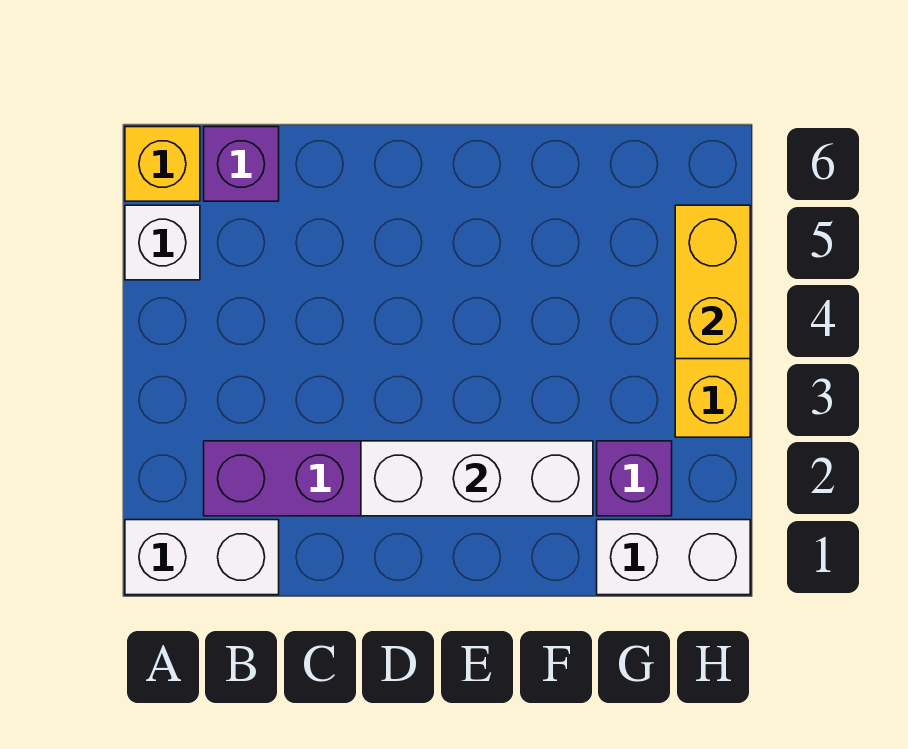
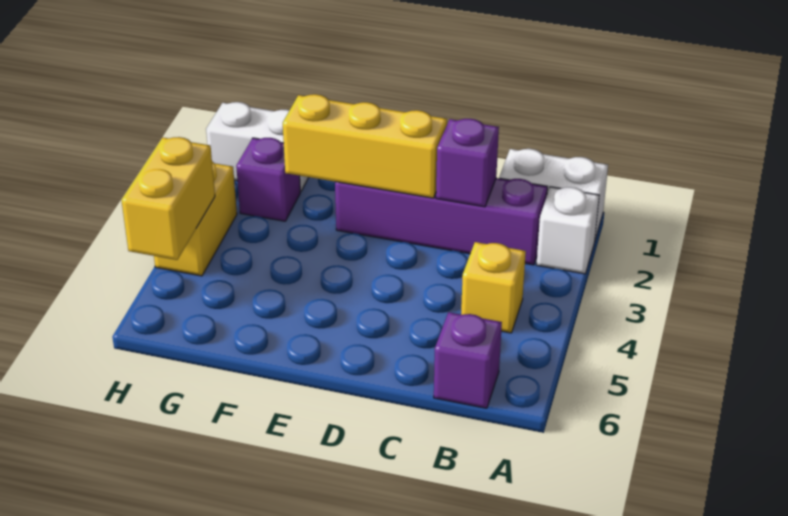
white 1x1 brick [125,205,200,280] -> white 1x1 brick moved to [536,187,599,274]
yellow 1x1 brick [125,127,200,201] -> yellow 1x1 brick moved to [461,242,526,333]
none -> purple 1x1 brick [436,119,499,207]
white 1x3 brick [361,441,593,516] -> yellow 1x3 brick [283,94,447,198]

